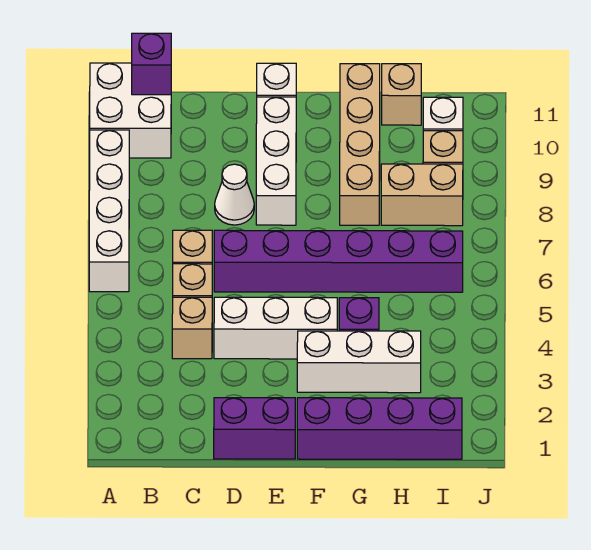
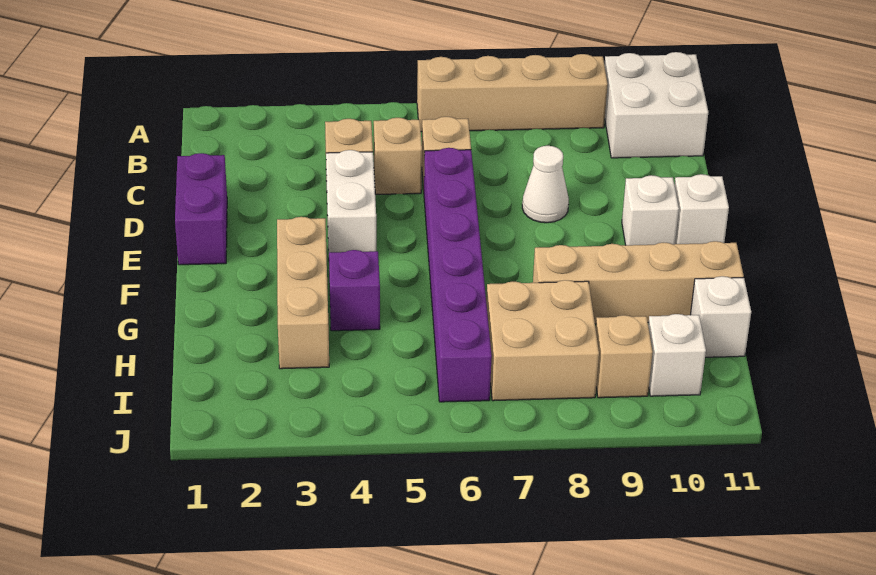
white 1x4 brick [89,130,129,292] -> tan 1x4 brick [417,54,608,132]
purple 1x1 brick [132,33,171,95] -> none
white 1x3 brick [214,297,337,359] -> white 1x2 brick [326,150,376,252]
white 1x3 brick [256,97,296,225] -> white 1x1 brick [622,175,679,245]
purple 1x4 brick [297,398,462,459] -> none
white 1x3 brick [297,331,421,393] -> tan 1x3 brick [277,217,329,369]
tan 1x2 brick [381,164,463,226] -> tan 2x2 brick [486,280,599,401]
tan 1x1 brick [382,64,421,125] -> white 1x1 brick [691,276,751,357]

